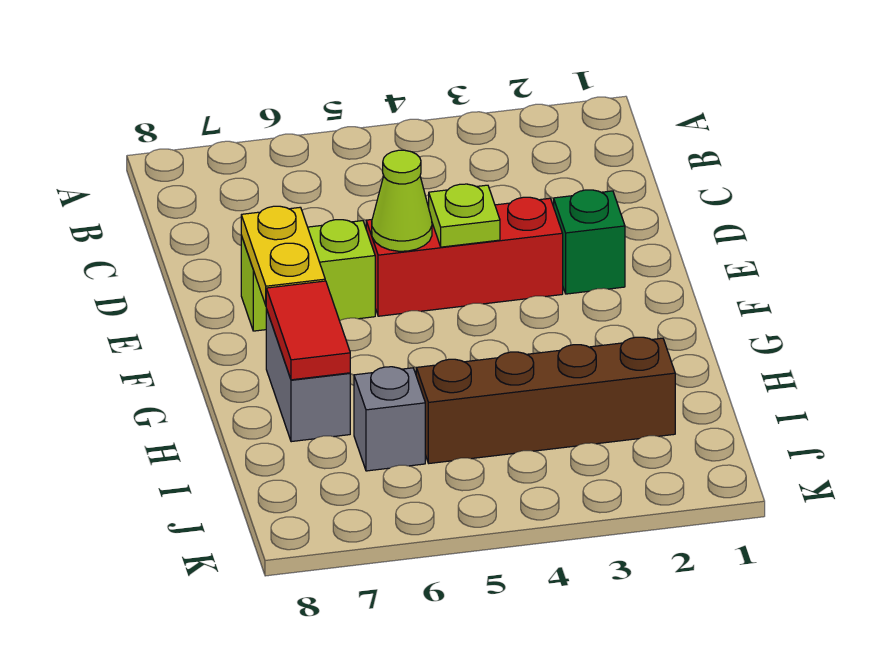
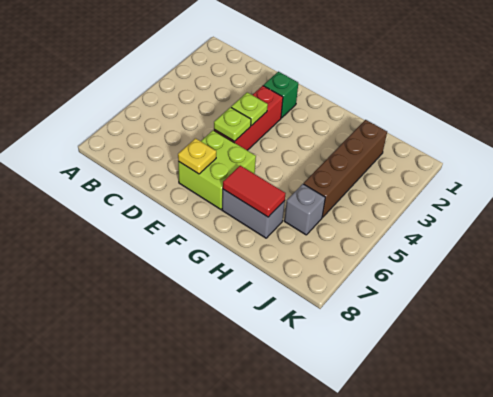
lime 1x1 cone [372,150,432,251] -> lime 1x1 plate [214,107,251,141]
lime 1x2 brick [241,220,375,331] -> lime 2x2 brick [178,130,256,209]
yellow 1x2 plate [241,206,325,305] -> yellow 1x1 plate [178,138,216,174]

